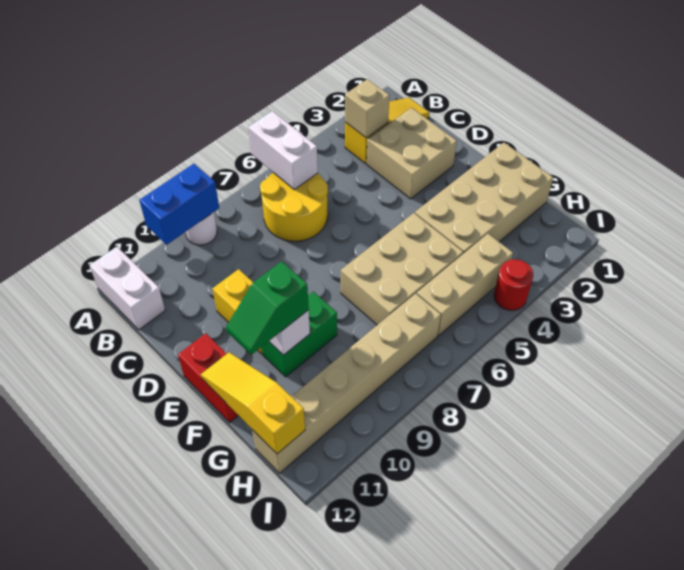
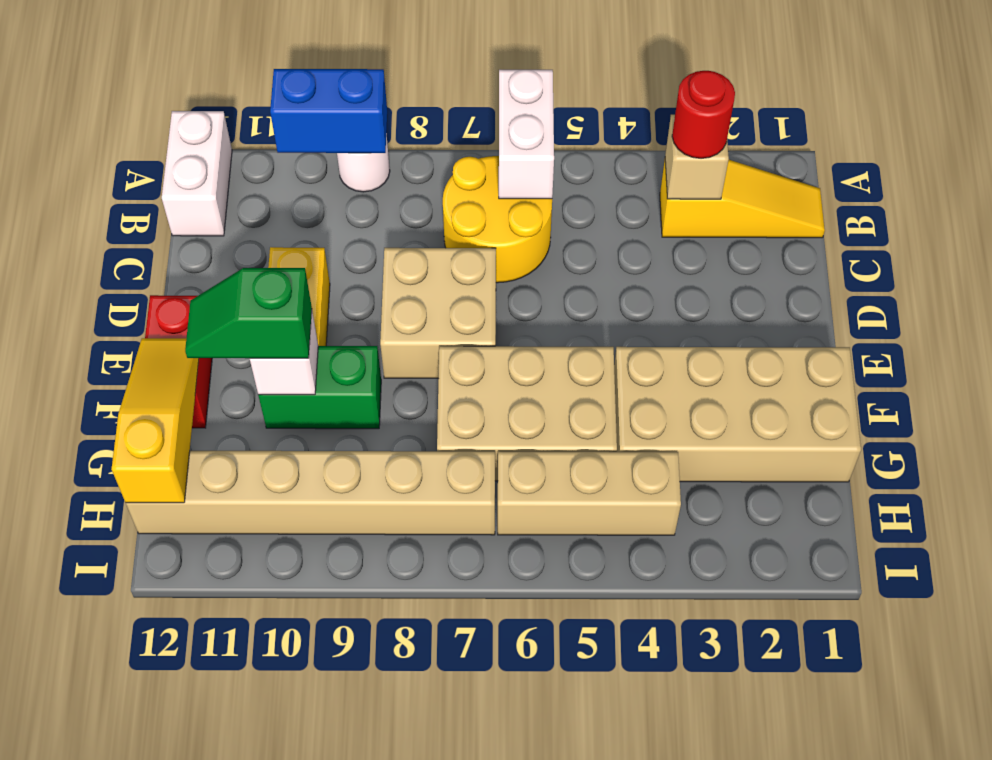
tan 2x2 brick [367,108,457,199] -> tan 2x2 brick moved to [380,248,496,379]
red 1x1 round brick [494,260,533,310] -> red 1x1 round brick moved to [672,71,735,158]

